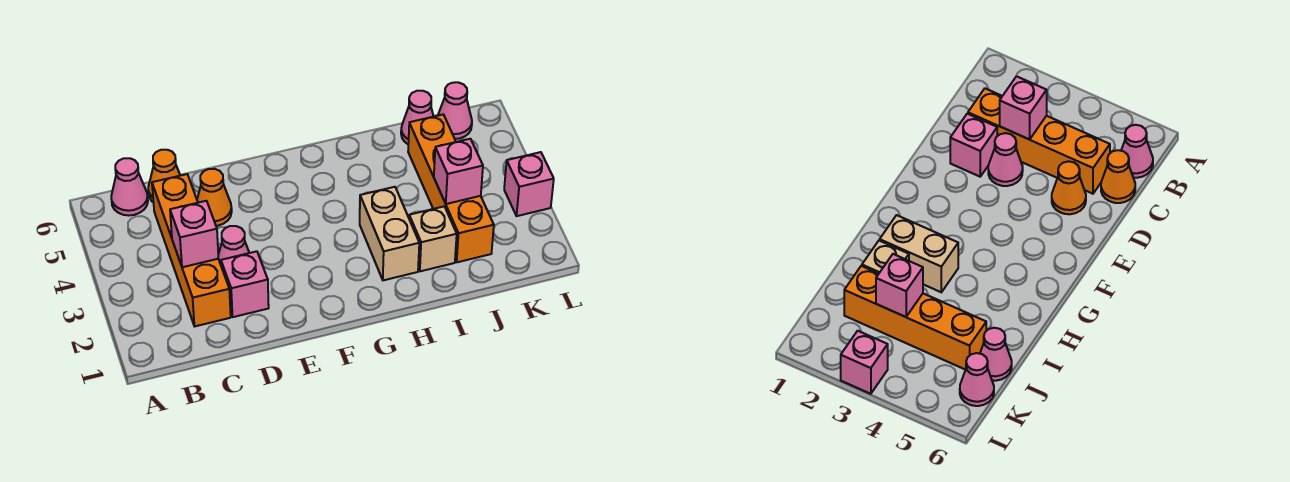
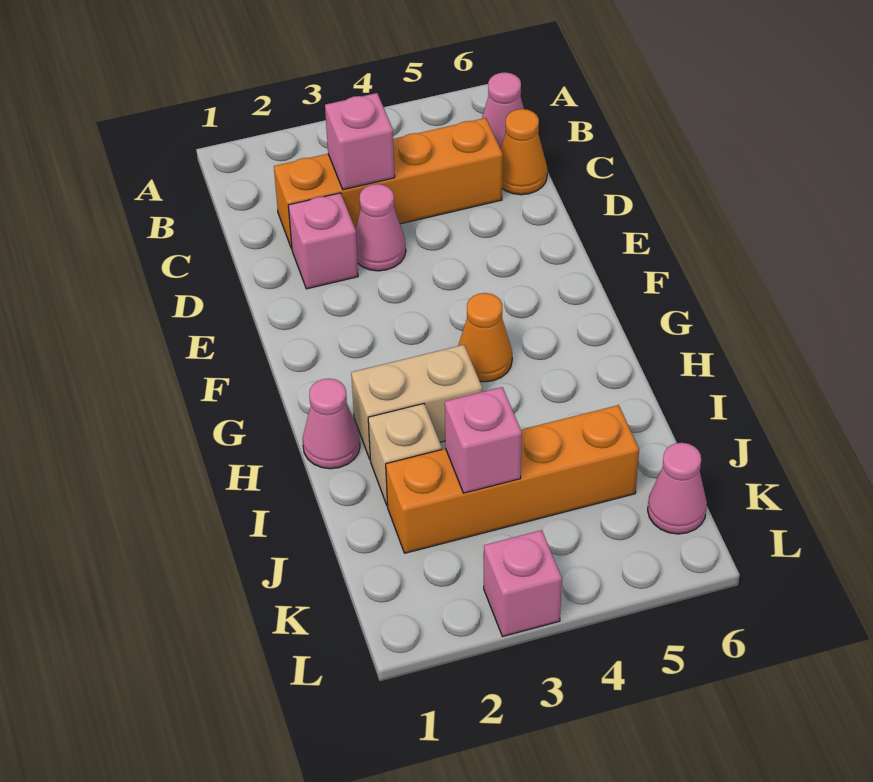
orange 1x1 cone [197,169,232,226] -> orange 1x1 cone moved to [458,293,512,382]
pink 1x1 cone [401,91,434,144] -> pink 1x1 cone moved to [302,379,360,469]

